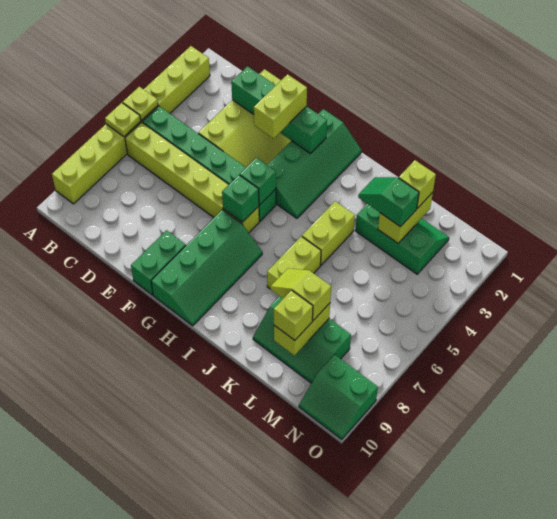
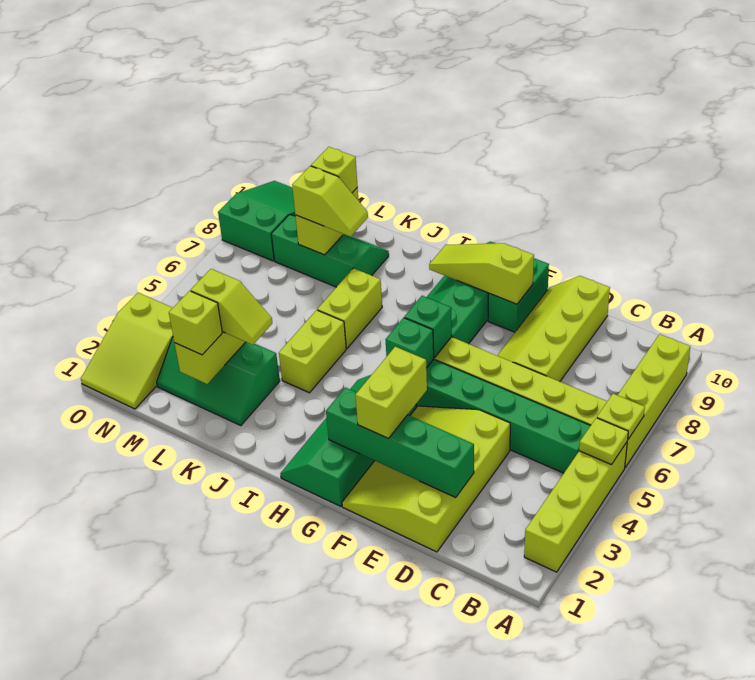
none -> lime 2x4 slope [497,276,610,382]
none -> lime 1x3 slope [429,243,534,304]
green 1x2 slope [358,177,419,227] -> lime 1x2 slope [191,269,272,345]
none -> lime 2x3 slope [81,293,173,409]
green 2x2 slope [299,355,378,439] -> green 2x3 slope [218,181,295,261]

